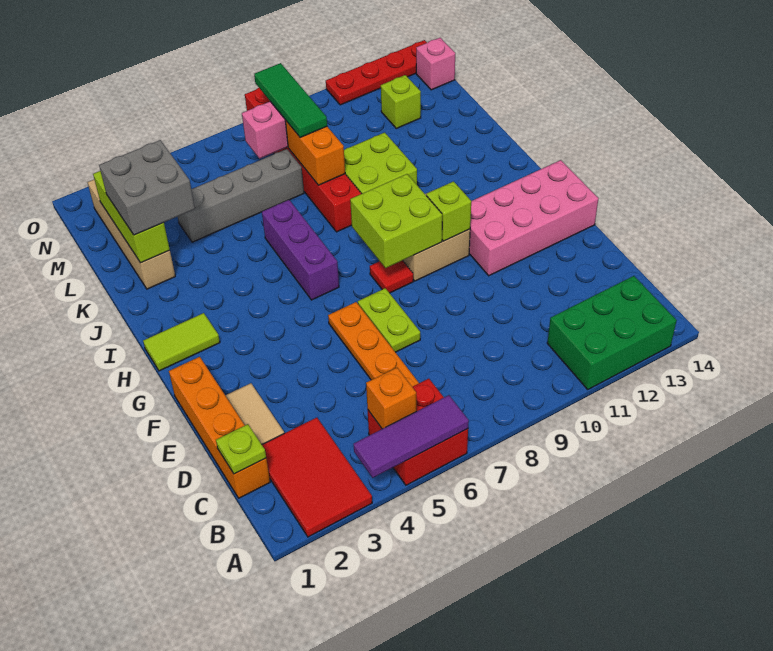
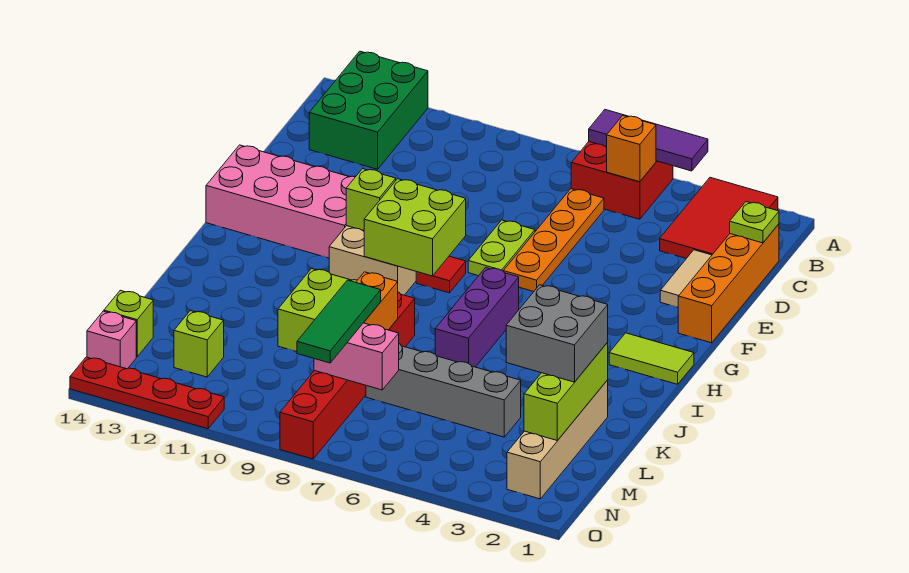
green 2x3 brick [547,276,677,389] -> green 2x3 brick turned to [309,51,428,169]
none -> lime 1x1 brick [104,290,153,357]

